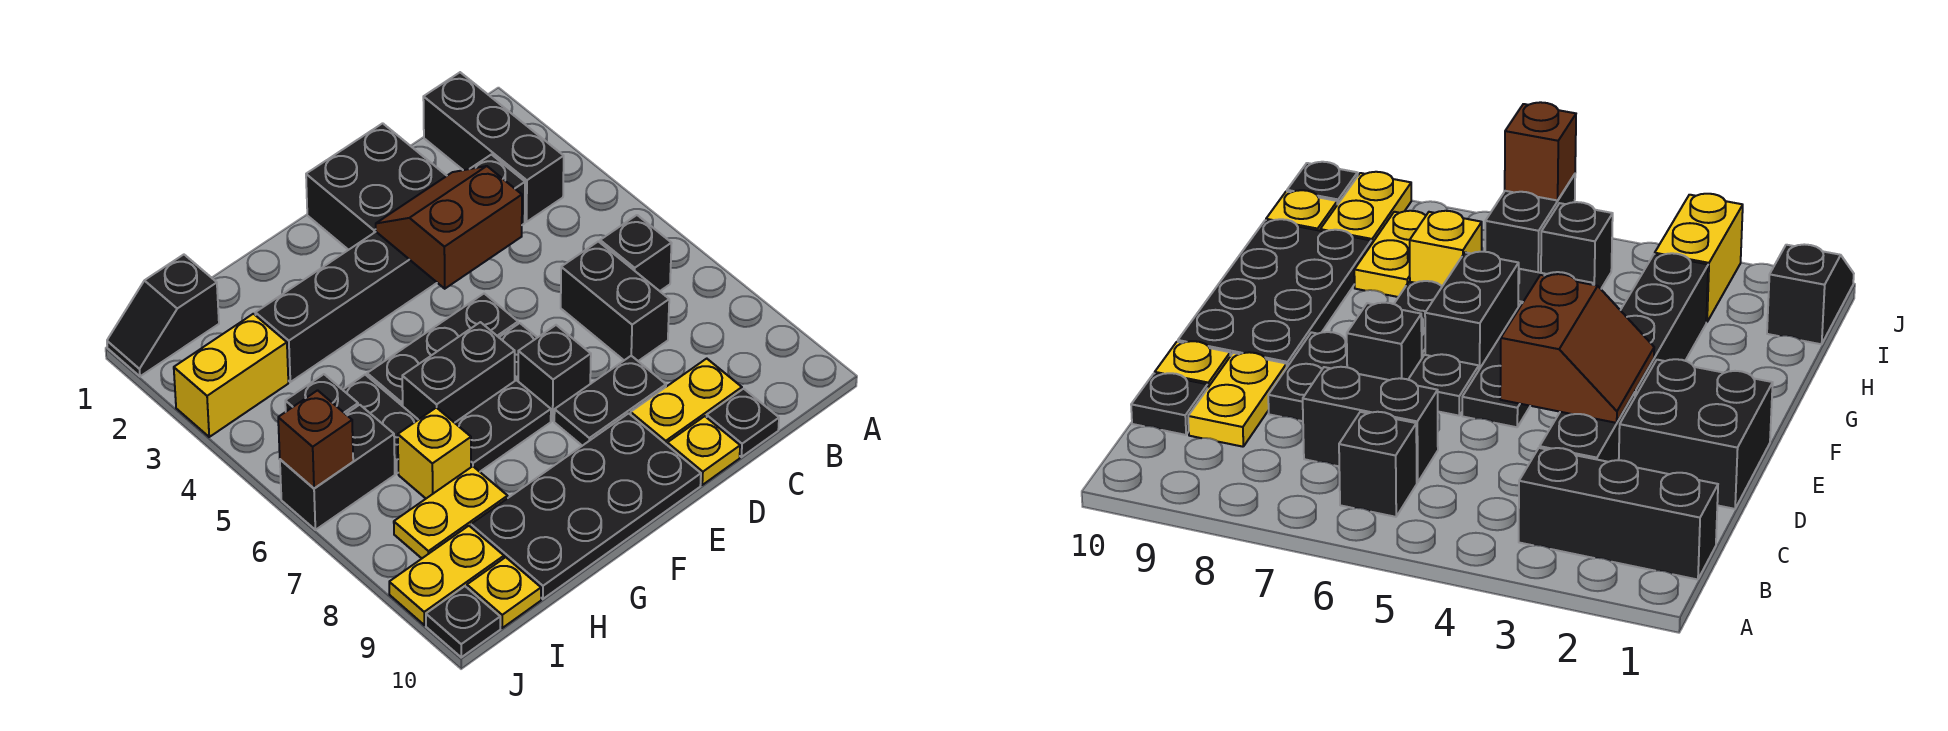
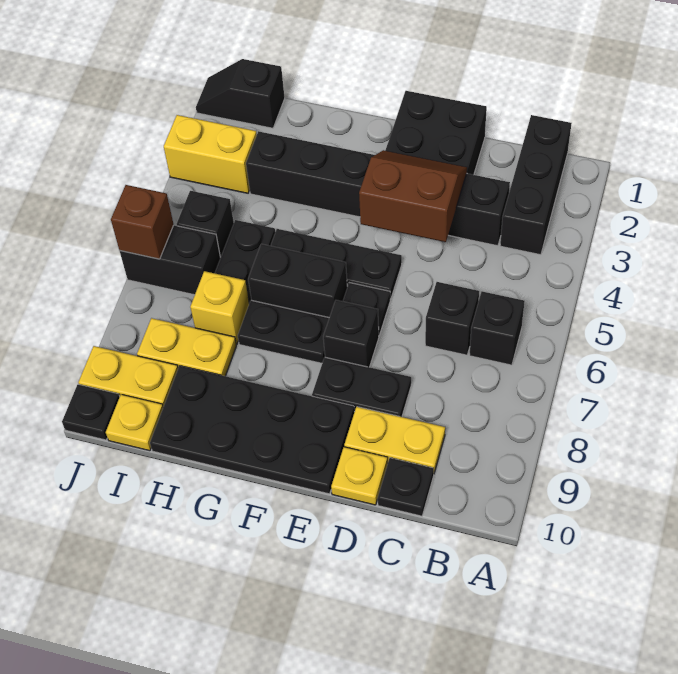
black 1x2 brick [561,241,669,361] -> black 1x1 brick [425,282,479,355]

